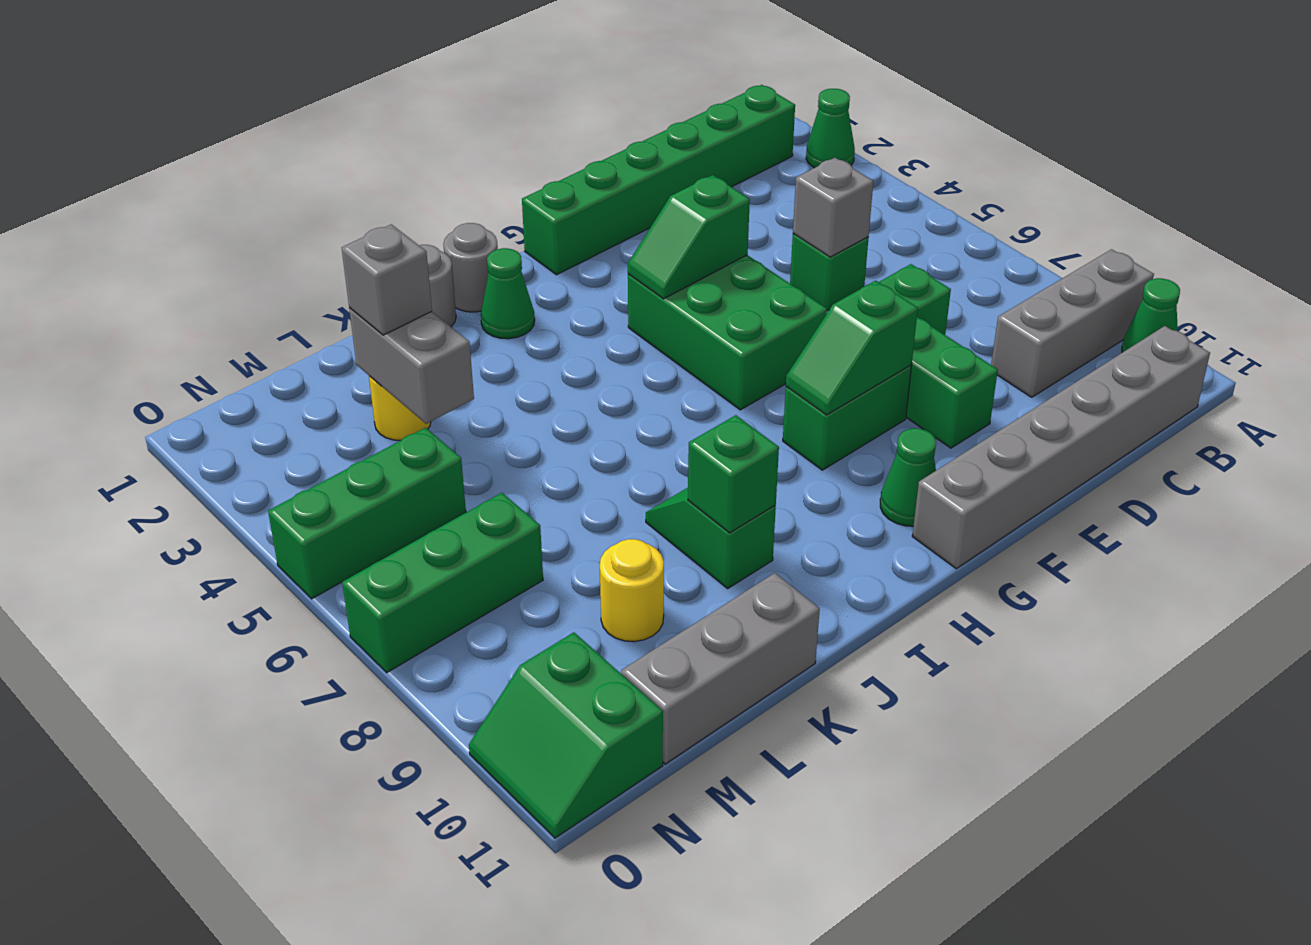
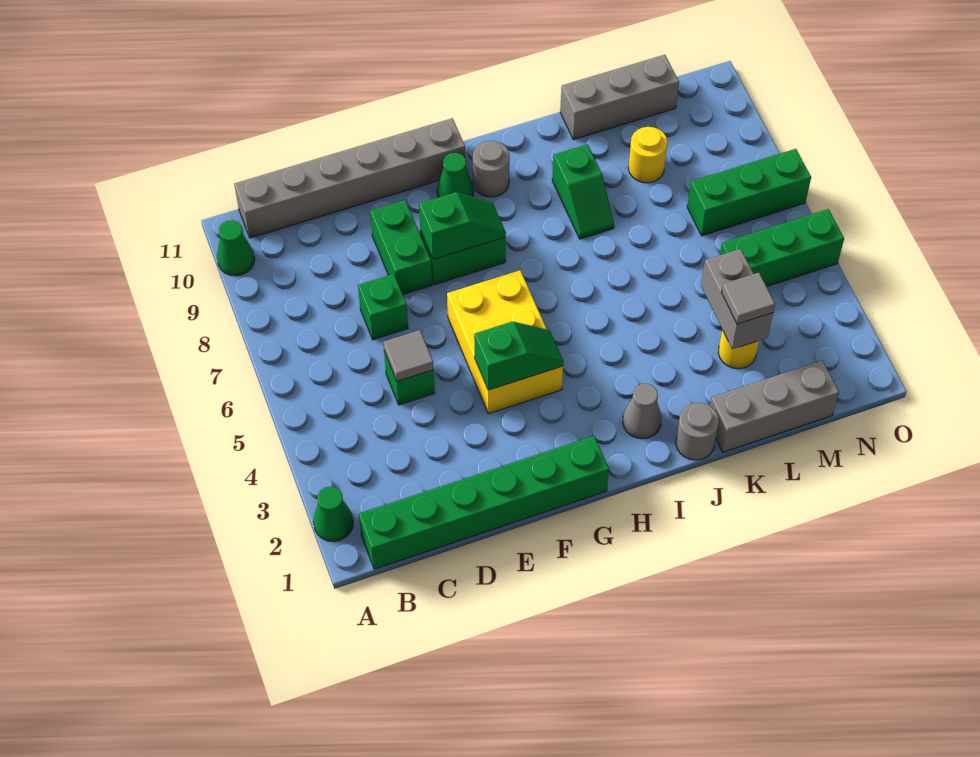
grey 1x3 brick [991,249,1154,397] -> grey 1x3 brick moved to [710,361,839,452]
grey 1x1 brick [793,158,873,257] -> grey 1x1 tile [383,330,434,381]
green 2x3 brick [628,255,827,410] -> yellow 2x3 brick [447,270,563,414]
grey 1x1 round brick [443,223,498,312] -> grey 1x1 round brick moved to [473,141,510,197]
green 1x1 cone [481,248,535,339] -> grey 1x1 cone [623,384,662,439]
green 1x1 brick [688,415,779,533] -> none
grey 1x1 brick [342,224,432,335] -> grey 1x1 tile [721,273,775,324]
green 2x2 slope [469,632,663,838] -> none

